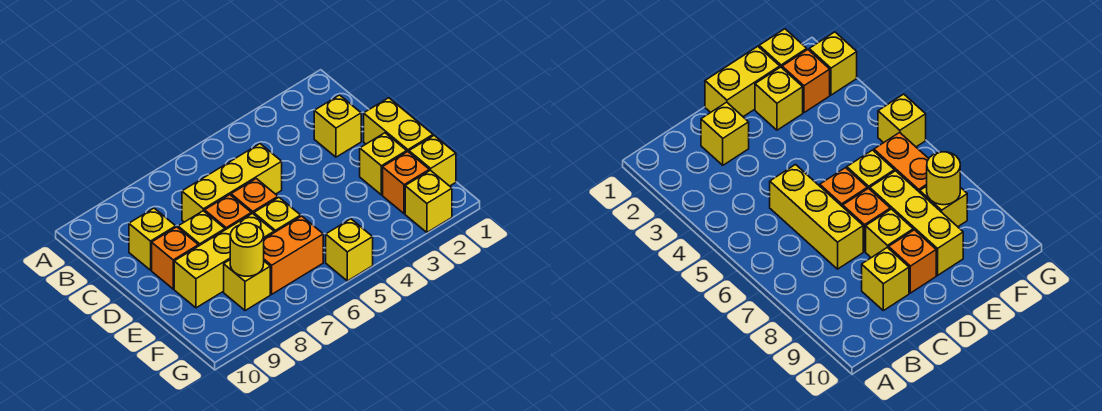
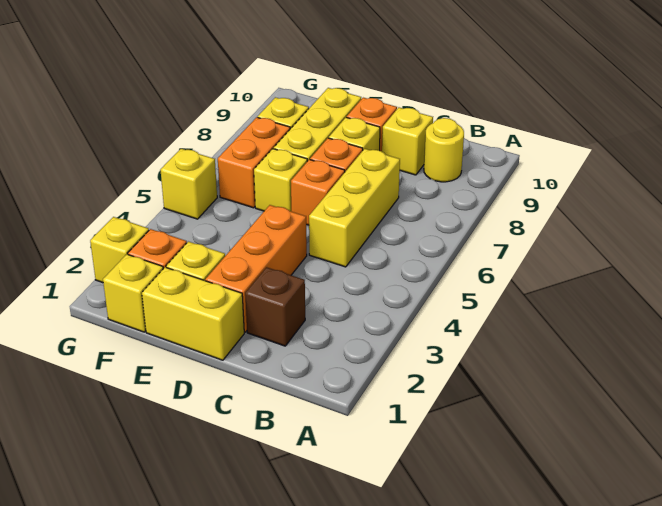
yellow 1x1 brick [314,95,361,157] -> brown 1x1 brick [245,267,305,346]
none -> orange 1x3 brick [205,205,307,332]
yellow 1x1 round brick [230,223,264,276] -> yellow 1x1 round brick moved to [424,118,464,182]

